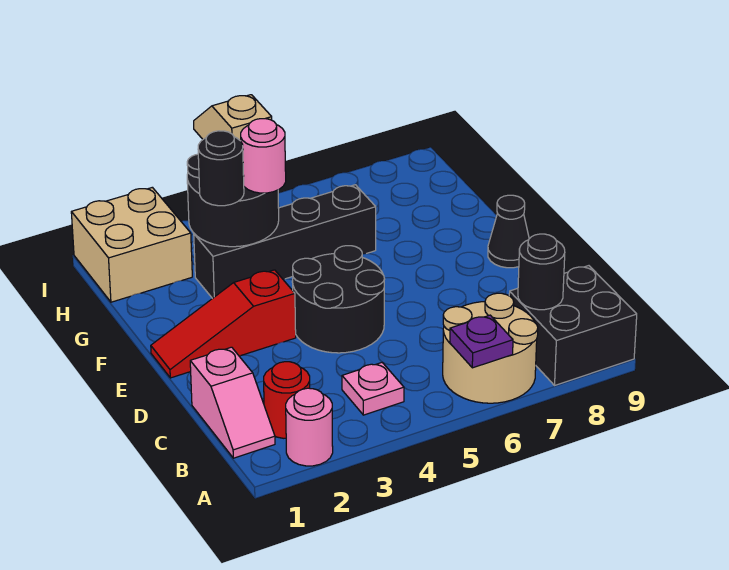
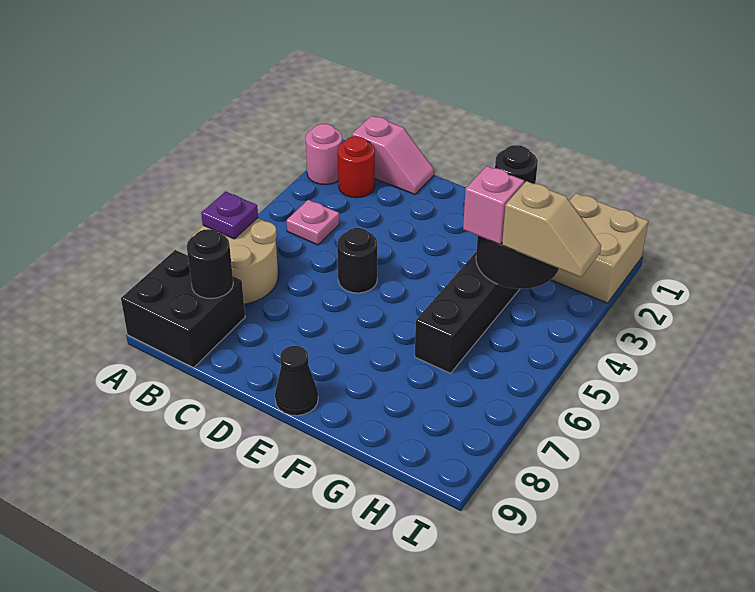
pink 1x2 slope [190,347,275,458] -> pink 1x2 slope turned to [352,116,434,195]
black 2x2 round brick [292,246,384,353] -> black 1x1 round brick [337,228,377,293]
red 1x3 slope [151,270,296,378] -> none
pink 1x1 round brick [241,119,286,193] -> pink 1x1 brick [463,166,524,244]

